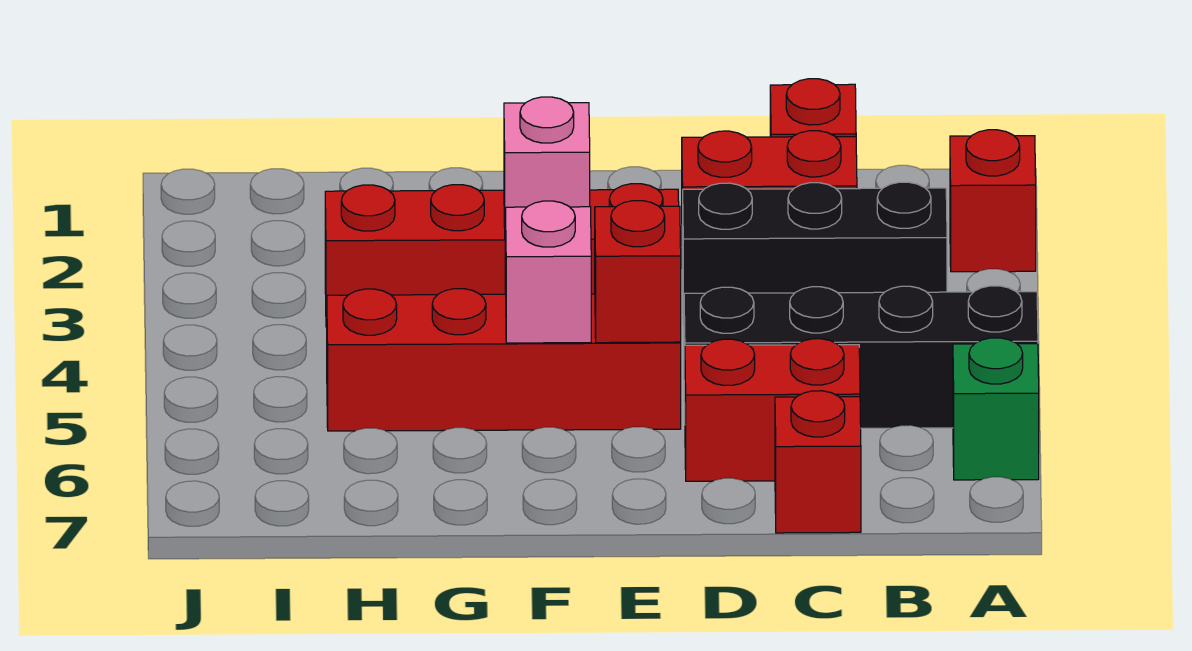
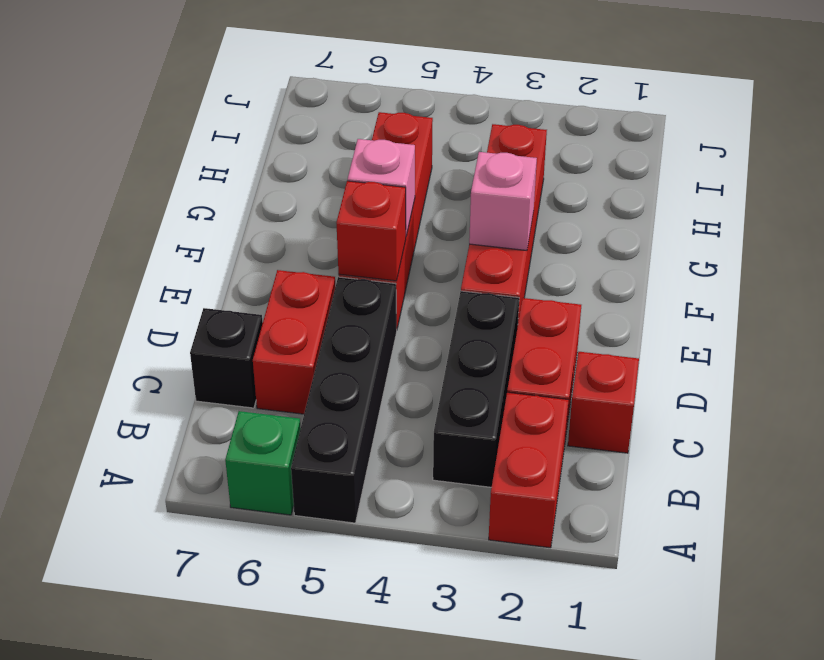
red 1x1 brick [950,130,1036,272] -> red 1x2 brick [489,392,569,548]
red 1x1 brick [775,391,861,533] -> black 1x1 brick [190,308,263,408]

